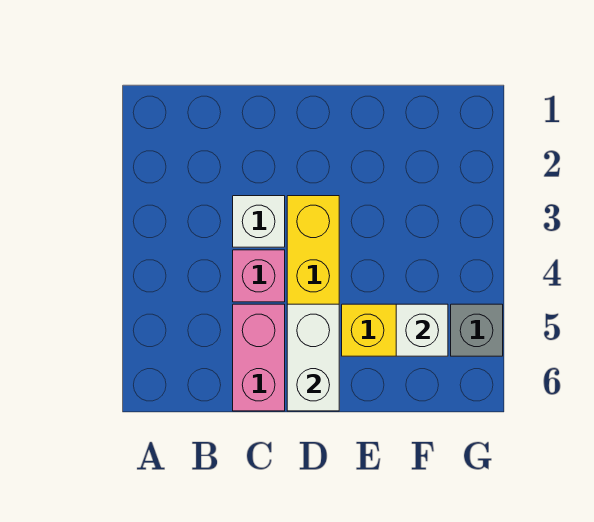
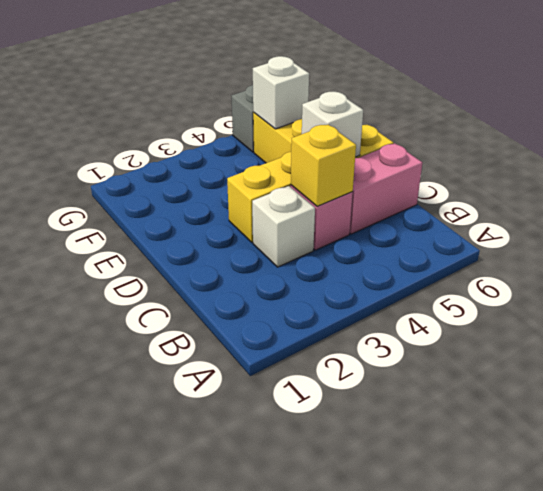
none -> yellow 1x1 brick [291,125,356,206]
white 1x2 brick [287,304,339,411] -> white 1x1 brick [302,91,363,157]

